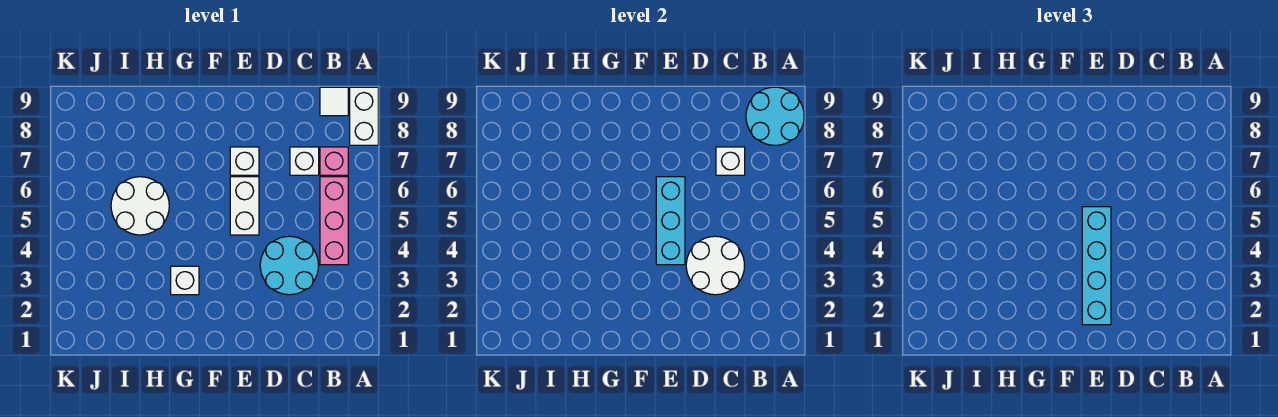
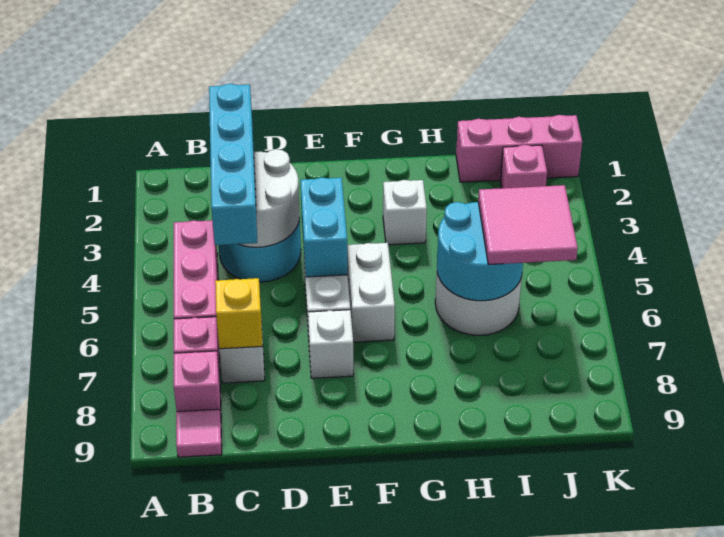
white 1x2 brick [350,87,378,145] -> white 1x2 brick moved to [347,243,395,342]
cyan 2x2 round brick [746,87,804,145] -> cyan 2x2 round brick moved to [437,202,523,301]
none -> pink 1x1 brick [174,351,221,415]
white 1x1 tile [320,87,348,116] -> pink 1x1 tile [176,409,222,457]
white 1x1 brick [716,147,745,175] -> yellow 1x1 brick [215,278,263,349]
cyan 1x4 brick [1082,207,1111,325] -> cyan 1x4 brick moved to [209,84,257,245]
cyan 1x3 brick [656,177,685,265] -> cyan 1x2 brick [300,177,347,277]
none -> pink 1x3 brick [456,115,582,182]
none -> pink 2x2 tile [478,185,578,265]
none -> pink 1x1 brick [500,145,547,188]

